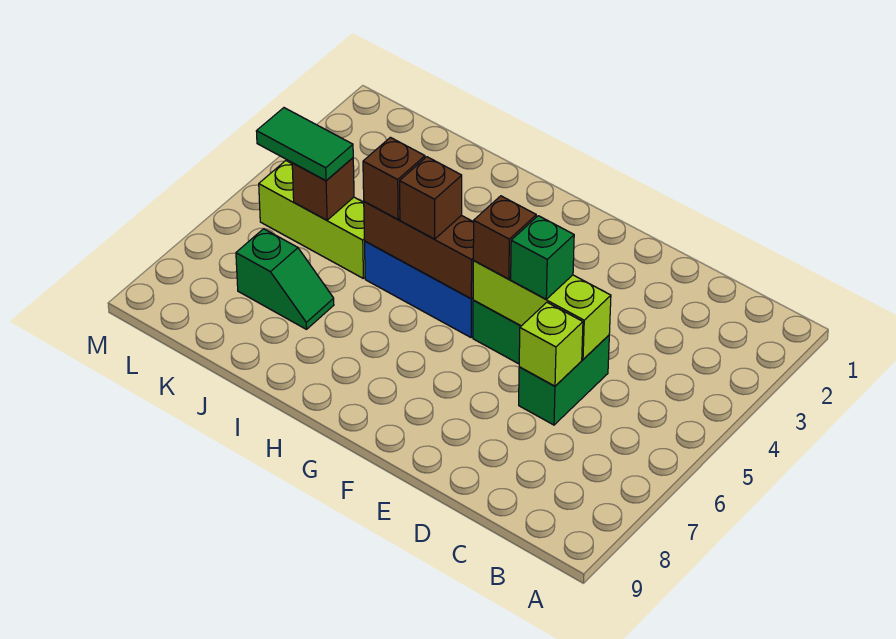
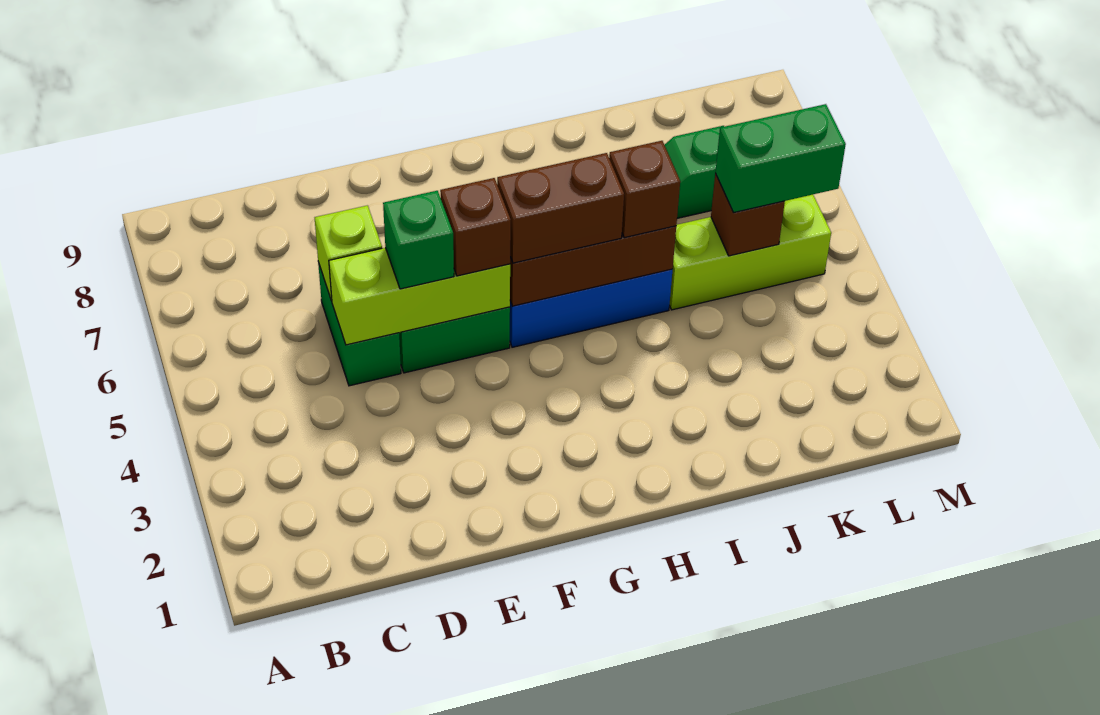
brown 1x1 brick [400,157,462,239] -> brown 1x2 brick [497,153,624,263]
green 1x2 tile [256,108,353,180] -> green 1x2 brick [715,104,846,212]

